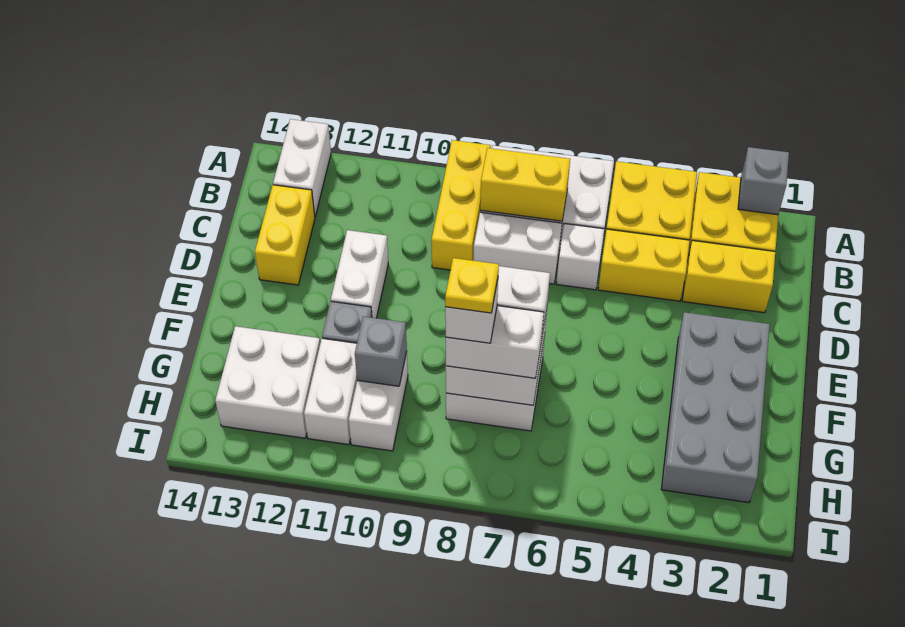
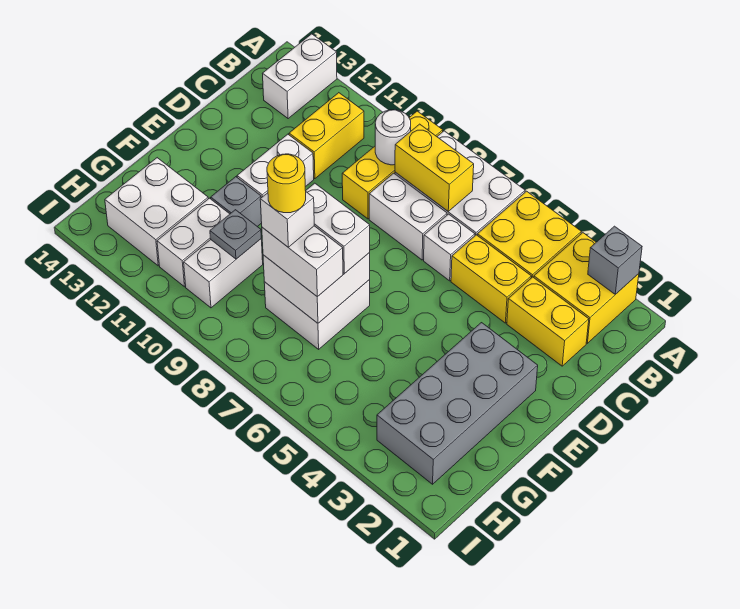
none -> white 1x1 round brick [375,110,411,165]
yellow 1x2 brick [255,185,315,285] -> yellow 1x2 brick moved to [289,93,364,179]
yellow 1x1 plate [445,258,499,313] -> yellow 1x1 round brick [267,154,306,213]
grey 1x1 brick [355,316,407,386] -> grey 1x1 plate [210,210,261,259]

